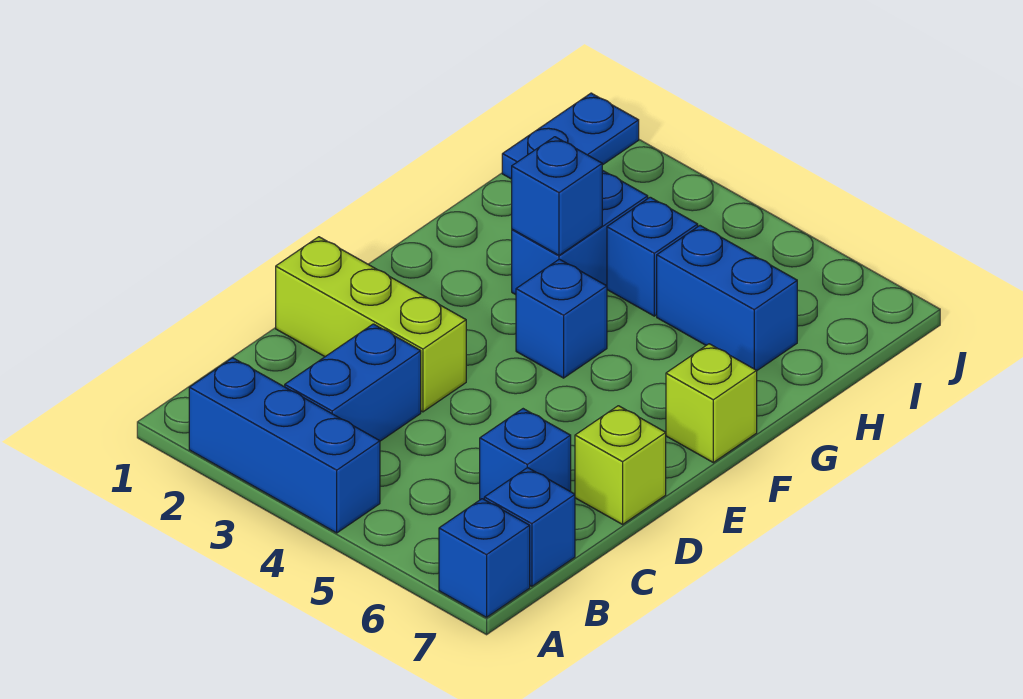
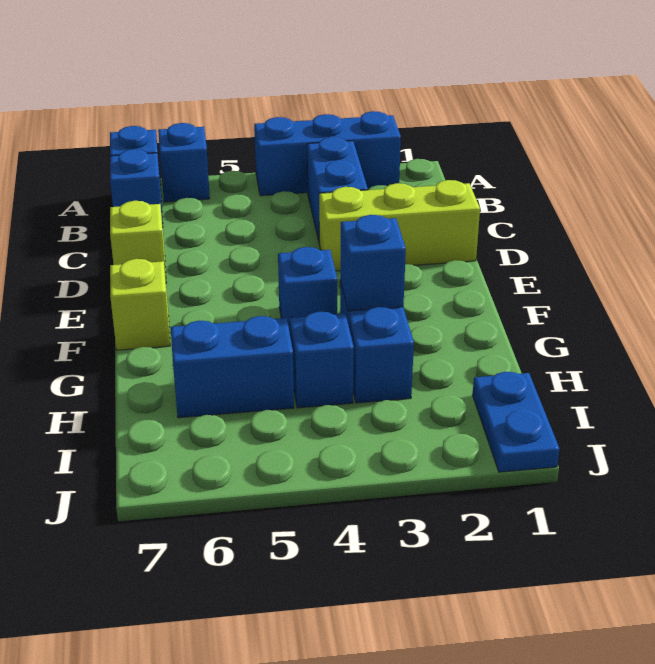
blue 1x1 brick [480,409,571,500] -> blue 1x1 brick moved to [158,123,210,202]

